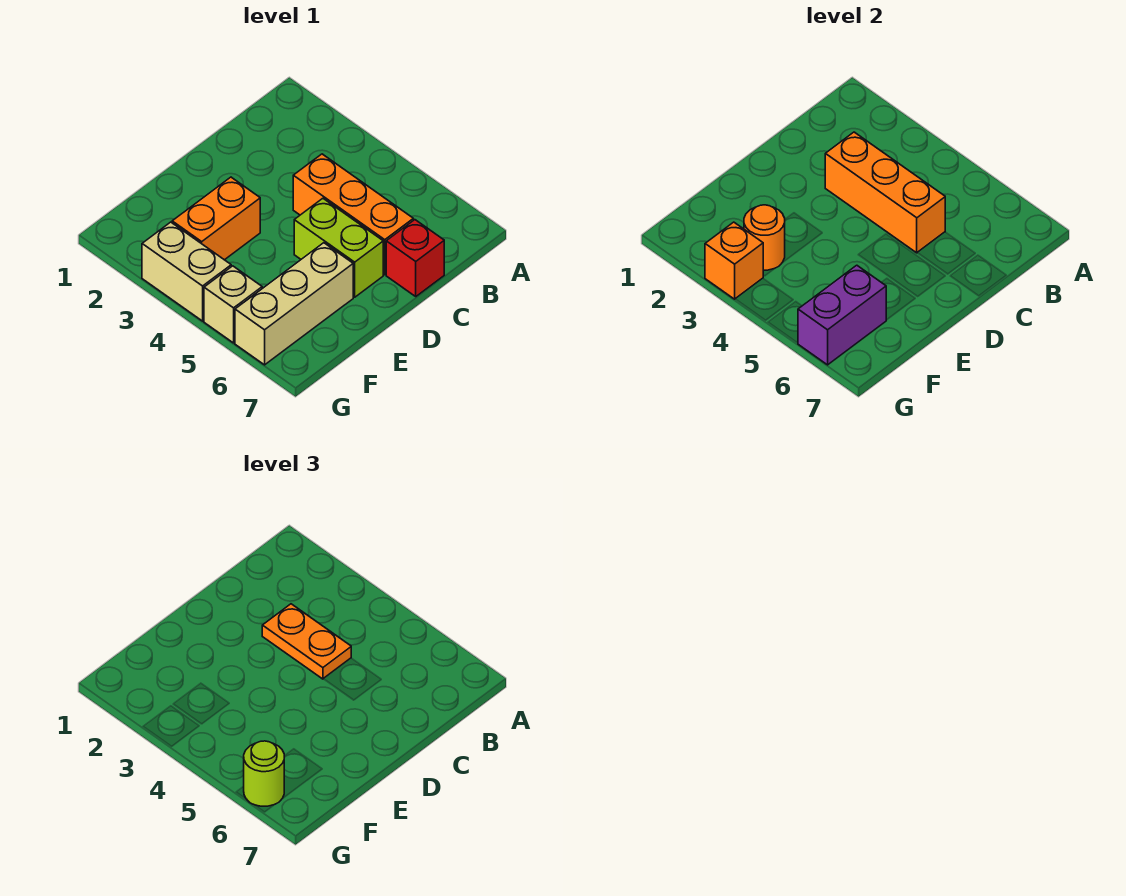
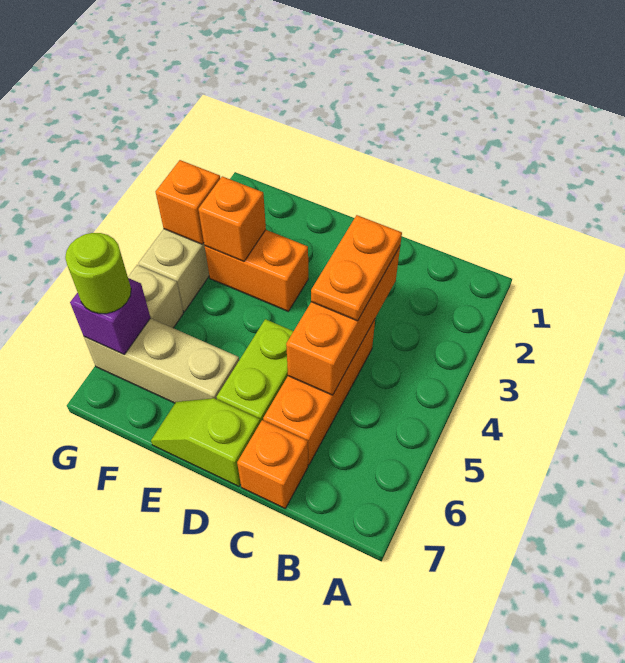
red 1x1 brick [386,220,444,296] -> orange 1x1 brick [237,420,308,508]
none -> lime 1x2 slope [151,398,260,486]
orange 1x1 round brick [744,205,785,270] -> orange 1x1 brick [199,176,266,262]
purple 1x2 brick [798,265,886,365] -> purple 1x1 brick [70,278,150,354]

